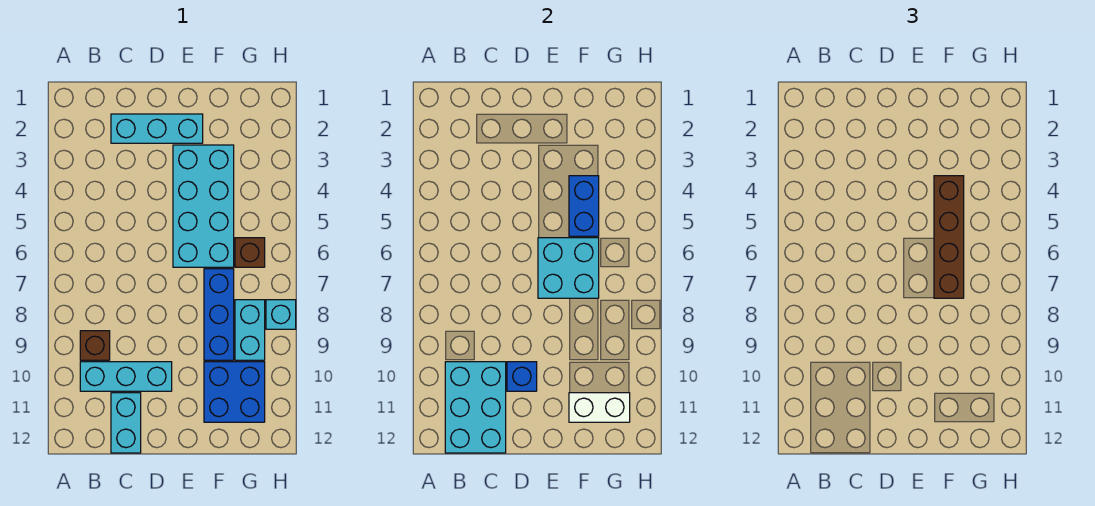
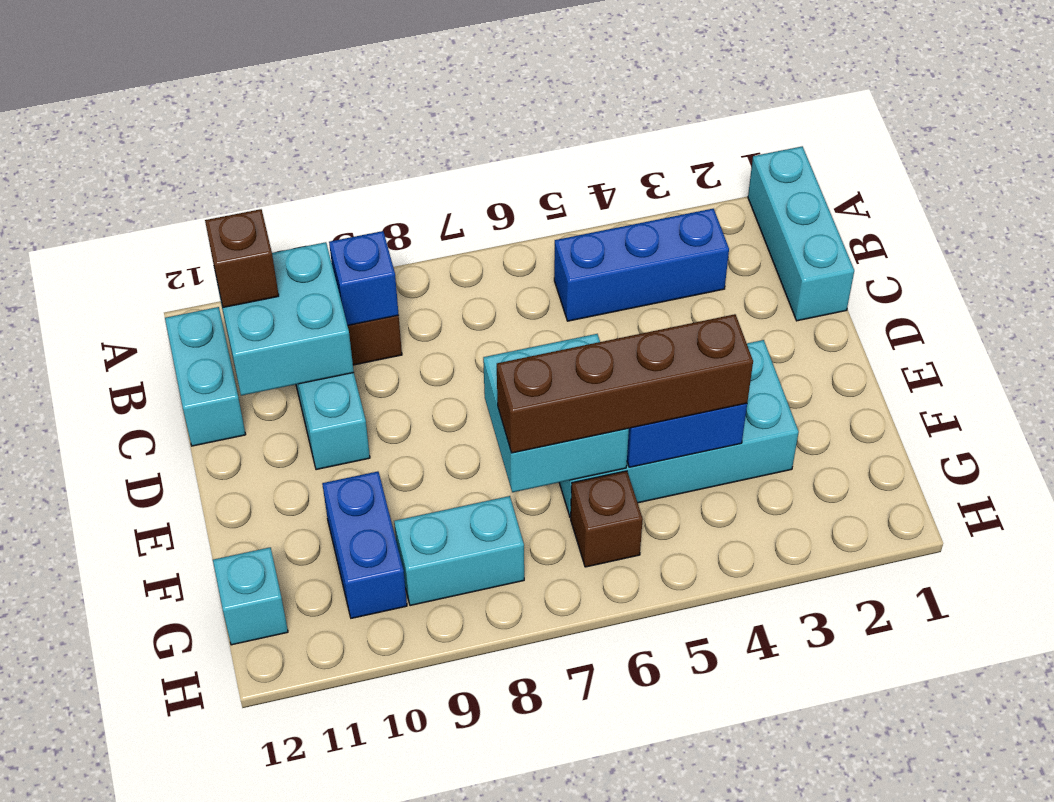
cyan 2x3 brick [445,362,506,453] -> cyan 2x2 brick [216,242,354,396]
none -> brown 1x1 brick [205,209,279,307]
cyan 1x3 brick [111,114,203,143] -> cyan 1x3 brick moved to [748,146,854,321]
cyan 1x2 brick [111,393,141,453] -> cyan 1x2 brick turned to [165,307,246,446]
blue 1x1 brick [507,362,537,391] -> blue 1x1 brick moved to [329,231,399,326]
blue 1x3 brick [204,269,234,360] -> blue 1x3 brick moved to [554,209,729,321]
blue 2x2 brick [204,362,265,422] -> blue 1x2 brick [322,471,407,618]
white 1x2 brick [569,393,630,422] -> none
cyan 1x1 brick [266,300,296,329] -> cyan 1x1 brick moved to [213,547,288,645]

